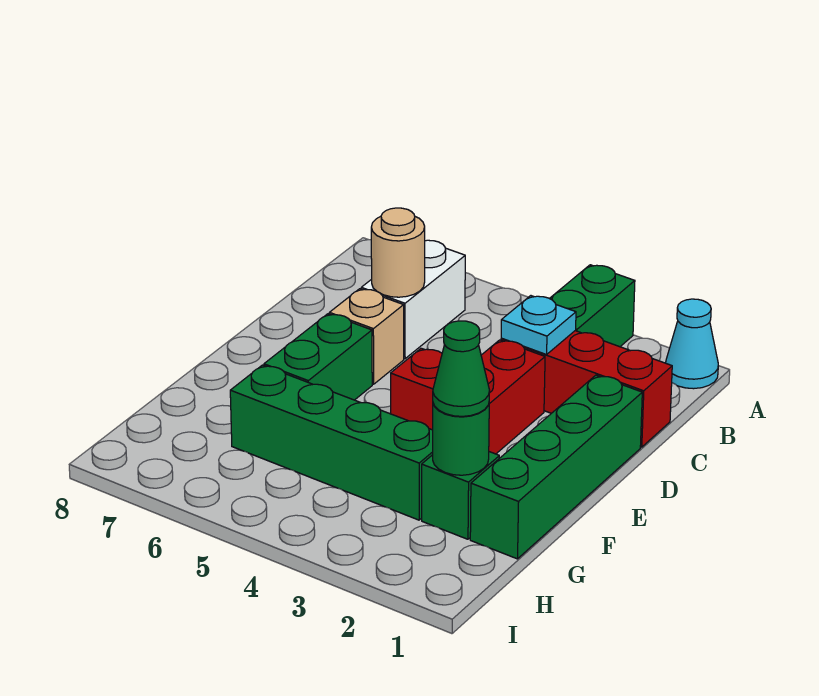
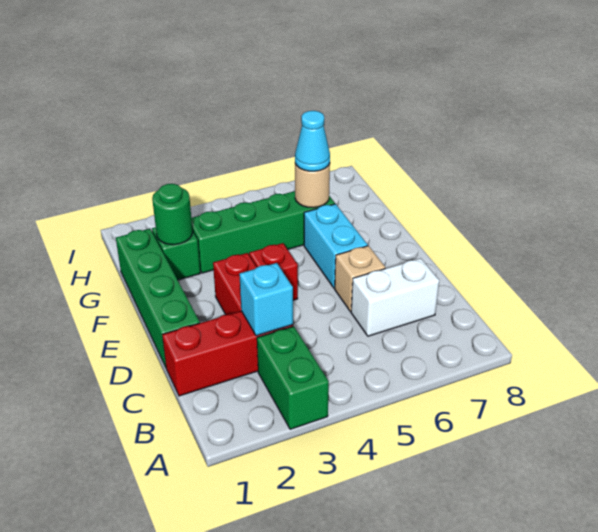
cyan 1x1 cone [666,299,718,389] -> cyan 1x1 cone moved to [295,111,330,171]
white 1x2 brick [361,240,465,359] -> white 1x2 brick turned to [351,258,439,336]
cyan 1x1 plate [501,296,576,355] -> cyan 1x1 brick [239,263,293,336]
tan 1x1 round brick [371,208,425,297] -> tan 1x1 round brick moved to [295,164,330,208]
green 1x2 brick [264,314,372,400] -> cyan 1x2 brick [304,204,368,288]
green 1x1 cone [433,321,490,416] -> none

